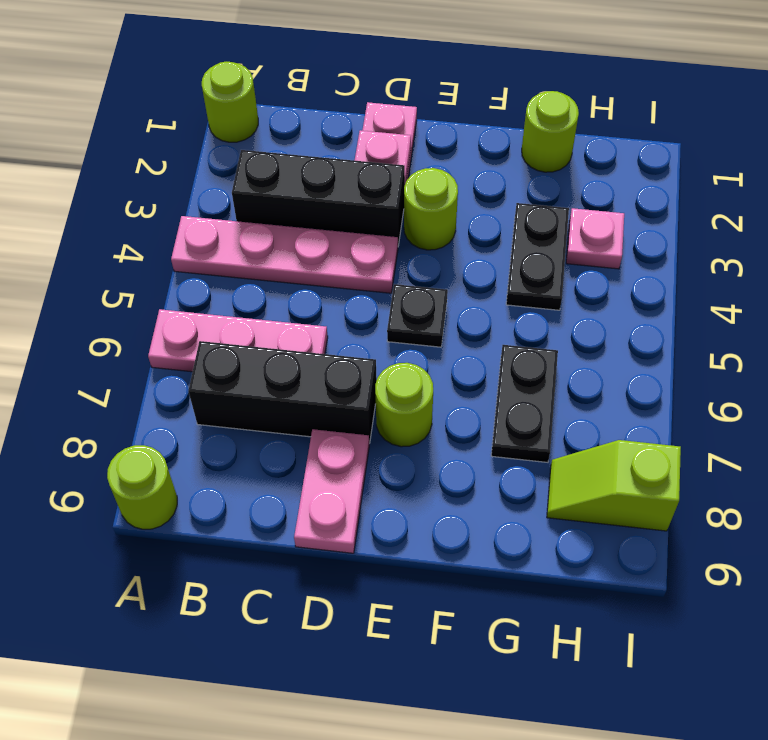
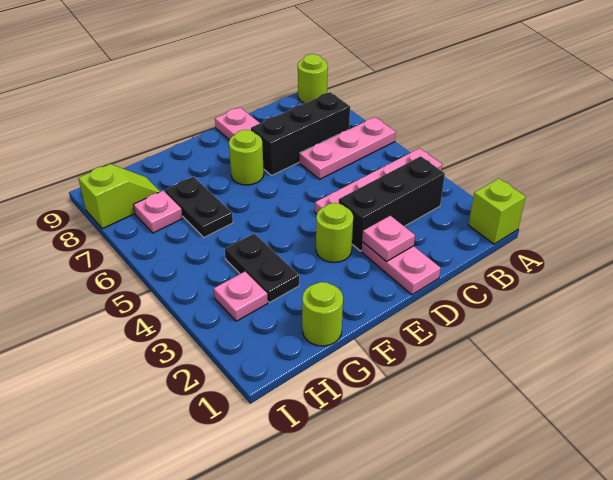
lime 1x1 round brick [202,62,258,142] -> lime 1x1 brick [469,179,526,244]
black 1x1 plate [387,284,448,347] -> none
none -> pink 1x1 plate [134,191,183,233]

